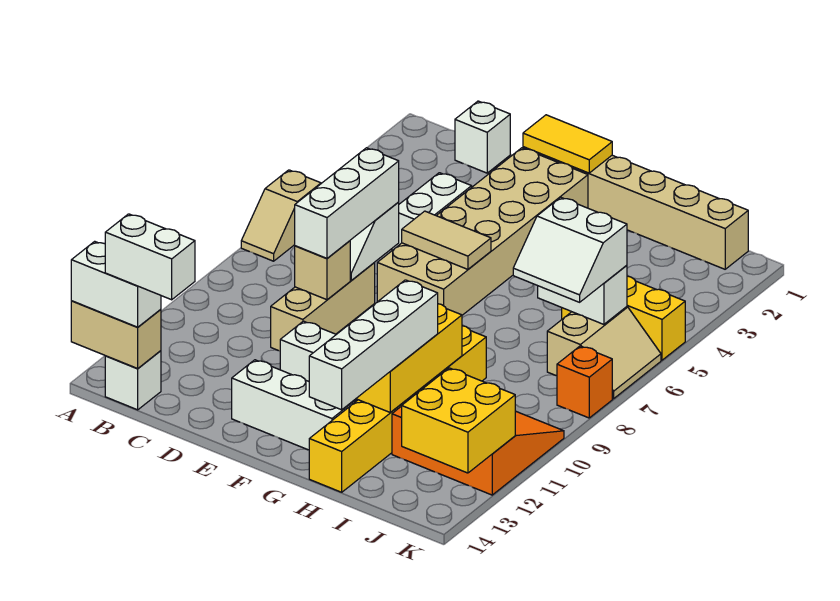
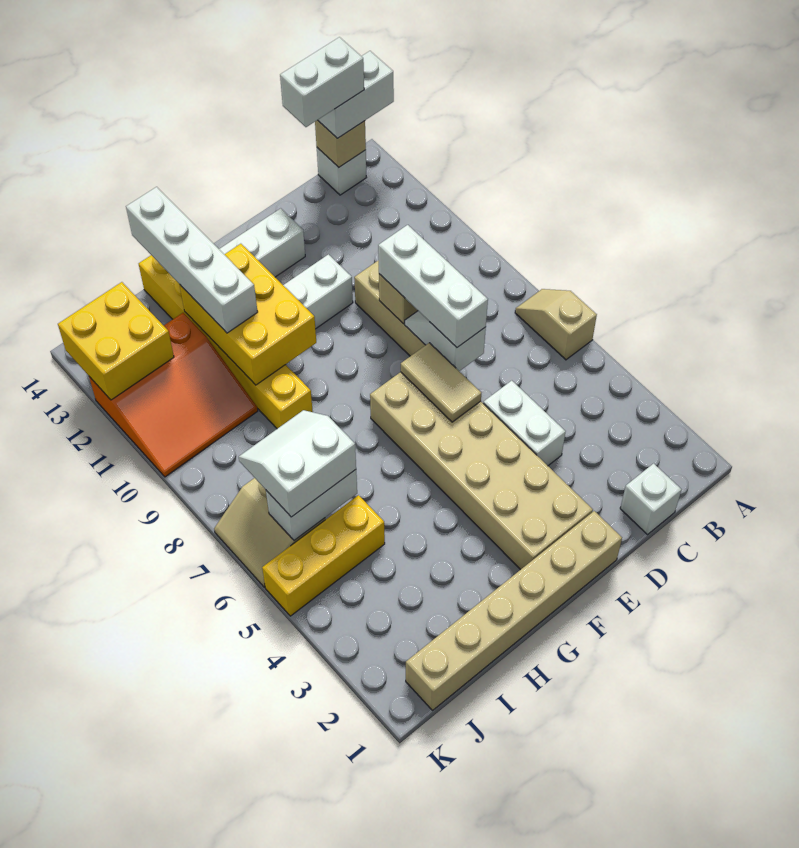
tan 1x2 brick [71,301,161,368] -> tan 1x1 brick [315,120,366,167]
yellow 1x2 tile [523,115,612,173] -> none
tan 1x2 tile [402,211,491,269] -> tan 1x2 tile turned to [401,343,481,422]
orange 1x1 brick [557,346,612,418] -> none

